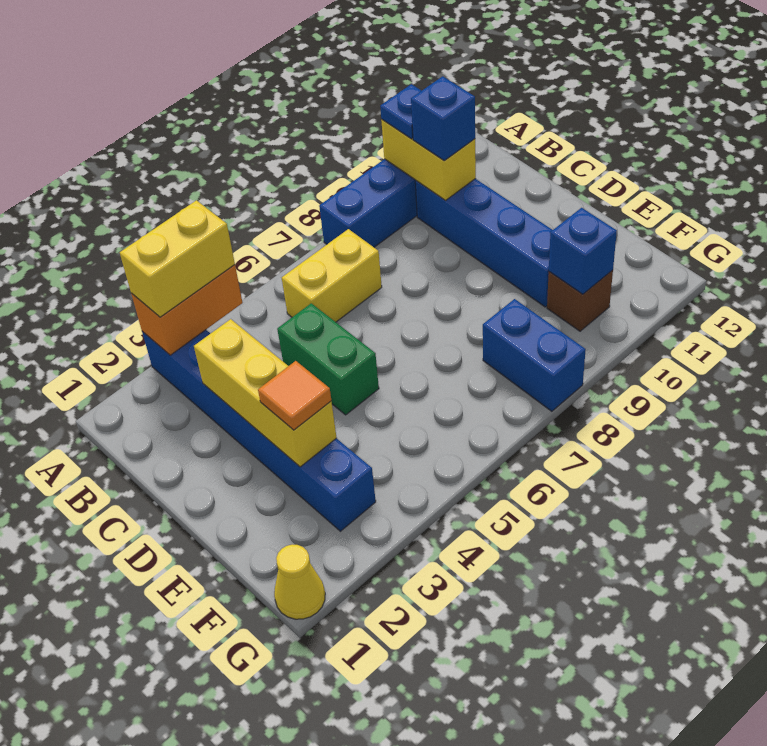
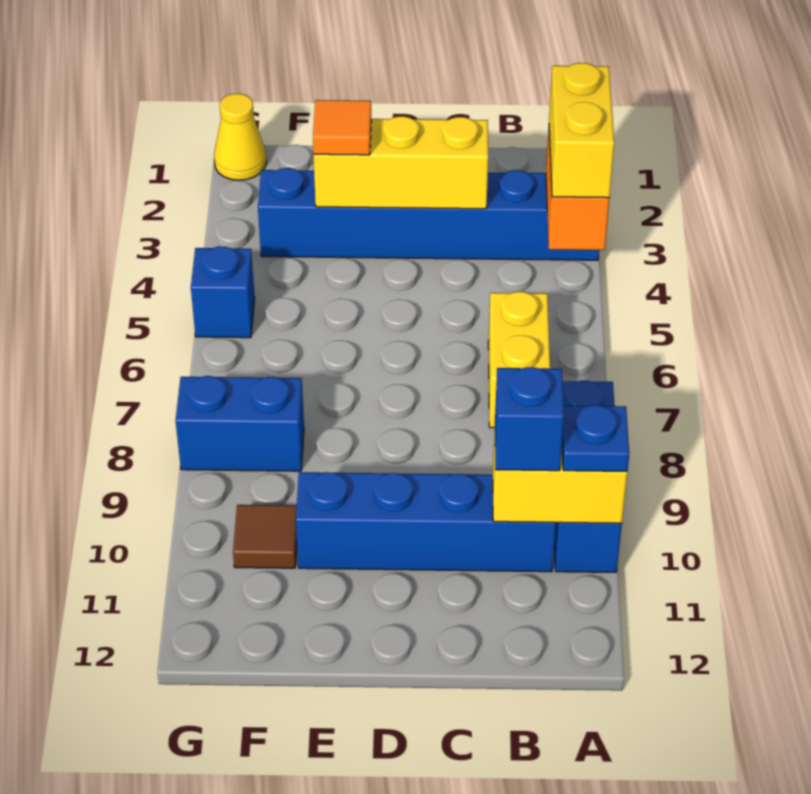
green 1x2 brick [277,303,379,415] -> none
brown 1x1 brick [547,270,613,331] -> brown 1x1 tile [233,505,297,568]
blue 1x1 brick [549,208,617,294] -> blue 1x1 brick moved to [191,246,255,338]

